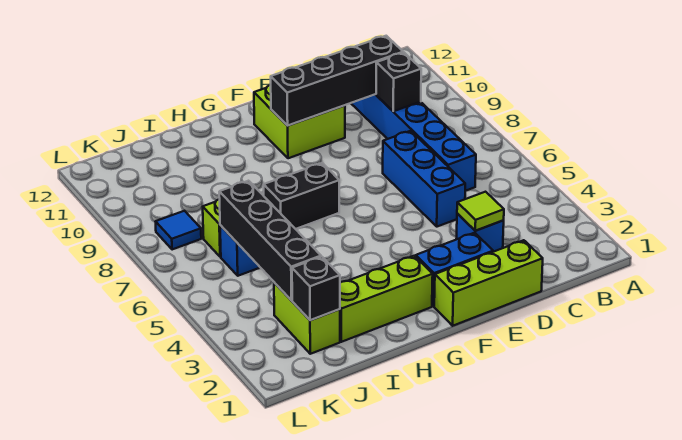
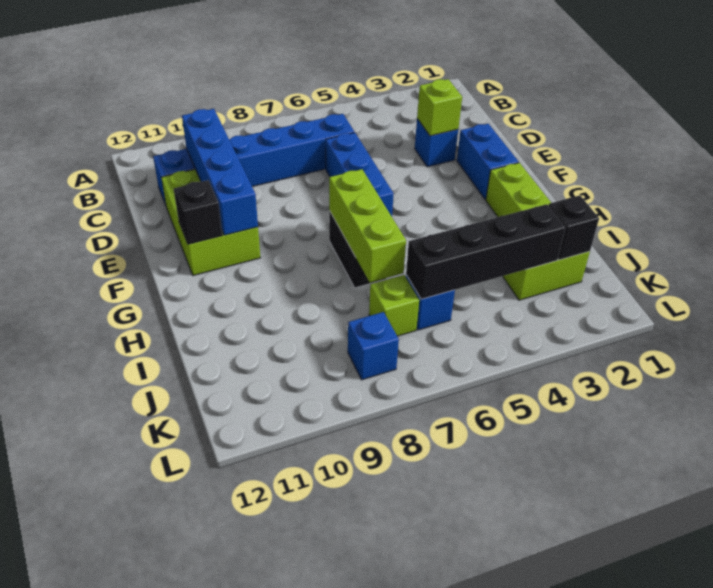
black 1x1 brick [376,53,421,111] -> black 1x1 brick moved to [174,180,222,244]
black 1x4 brick [271,36,403,126] -> blue 1x4 brick [182,109,258,235]
lime 1x3 brick [434,240,543,326] -> lime 1x3 brick moved to [329,169,406,282]
lime 1x1 tile [457,192,504,231] -> lime 1x1 brick [417,79,462,136]
blue 1x3 brick [383,131,465,227] -> blue 1x3 brick turned to [326,133,394,216]
lime 2x2 brick [254,85,345,158] -> lime 2x3 brick [161,169,260,276]
blue 1x1 tile [156,211,201,250] -> blue 1x1 brick [348,312,399,380]

